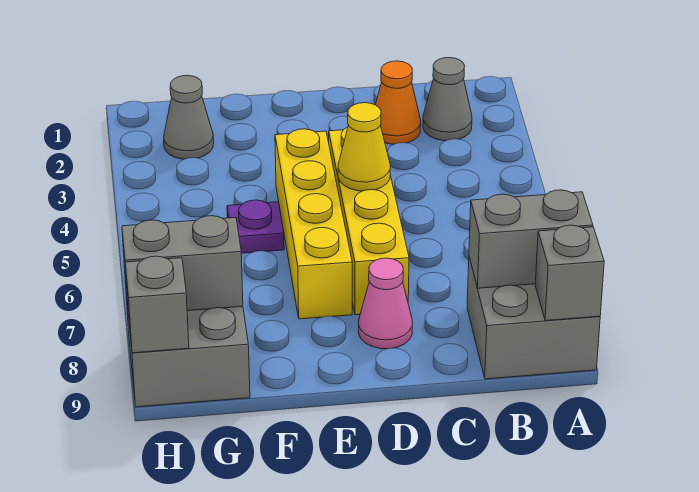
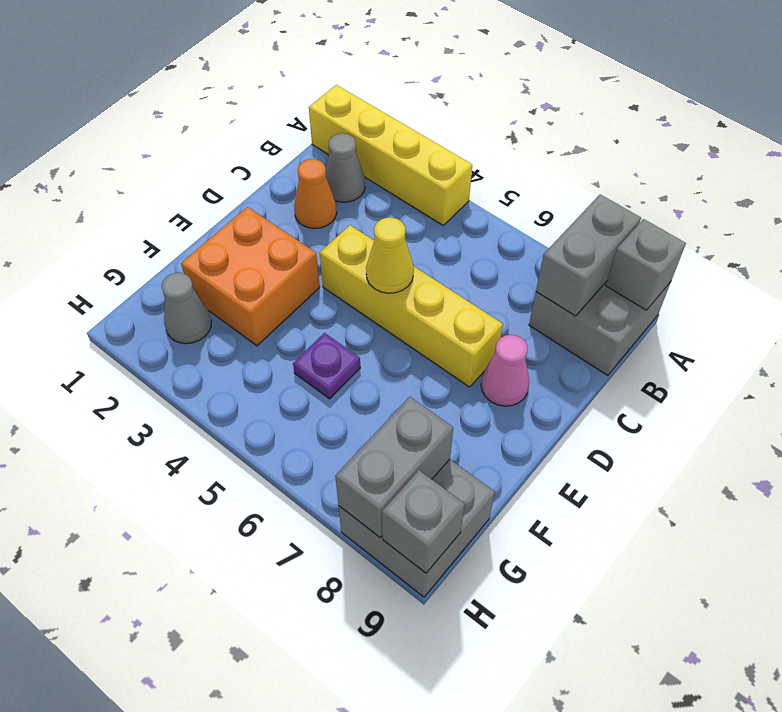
none -> orange 2x2 brick [181,207,320,346]
yellow 1x4 brick [275,129,352,319] -> yellow 1x4 brick moved to [309,85,472,225]

